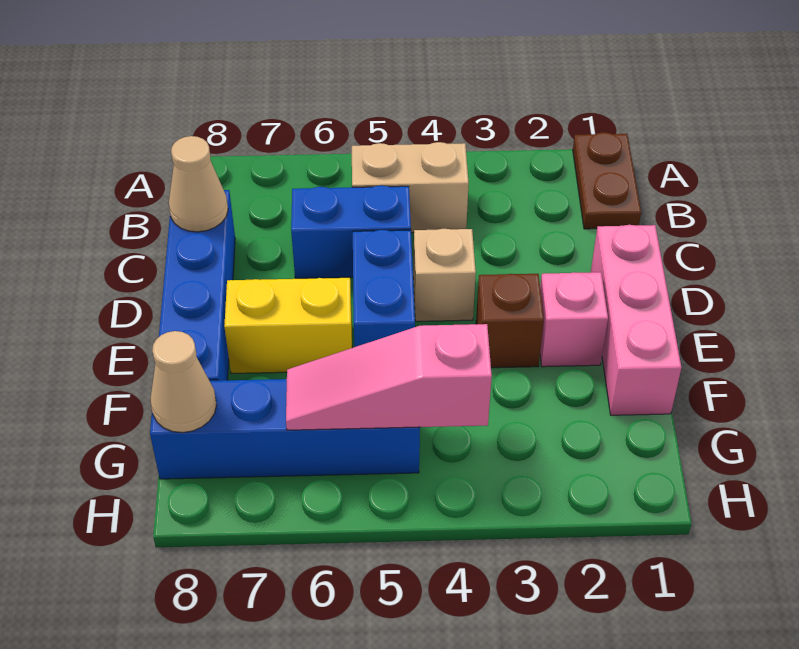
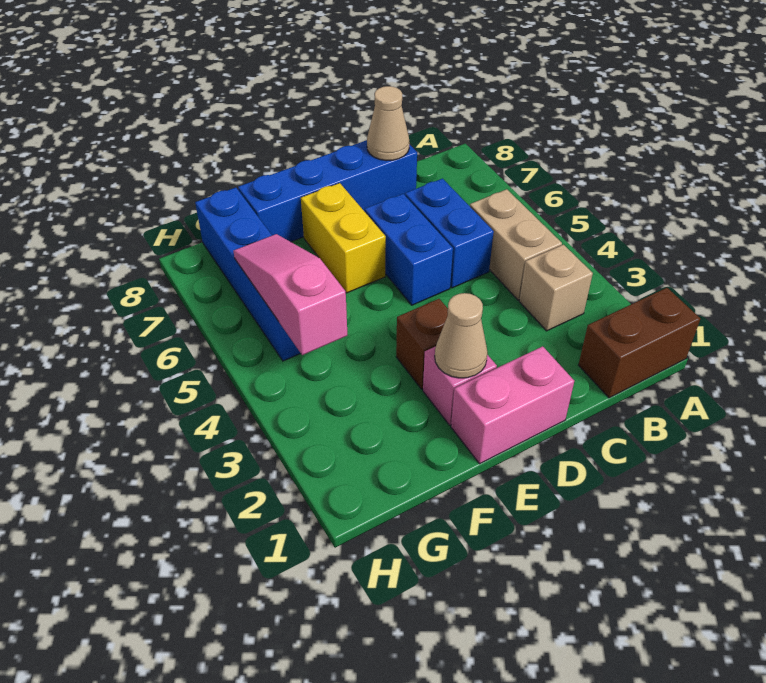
brown 1x2 plate [573,132,641,229] -> brown 1x2 brick [579,288,700,398]
pink 1x3 brick [591,225,681,415] -> pink 1x2 brick [451,346,574,464]
tan 1x1 brick [413,229,476,321] -> tan 1x1 brick moved to [519,245,593,331]
blue 1x2 brick [353,230,415,347] -> blue 1x2 brick turned to [365,194,453,305]
tan 1x1 cone [151,331,216,433] -> tan 1x1 cone moved to [435,293,488,378]

